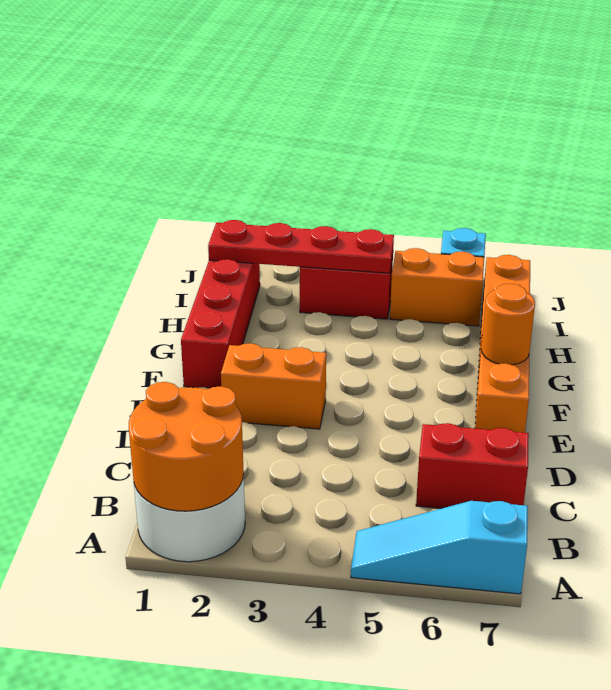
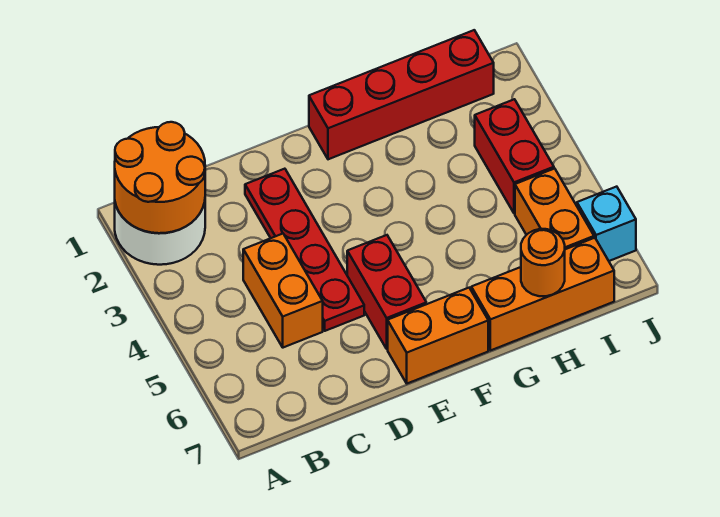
cyan 1x3 slope [351,501,528,594] -> none
red 1x2 brick [416,423,529,508] -> red 1x2 brick moved to [347,235,426,349]
orange 1x2 brick [221,343,326,429] -> orange 1x2 brick moved to [243,234,323,348]
orange 1x1 round brick [481,284,535,365] -> orange 1x1 round brick moved to [521,229,565,296]
red 1x4 plate [208,220,394,273] -> red 1x4 plate moved to [245,169,364,331]

